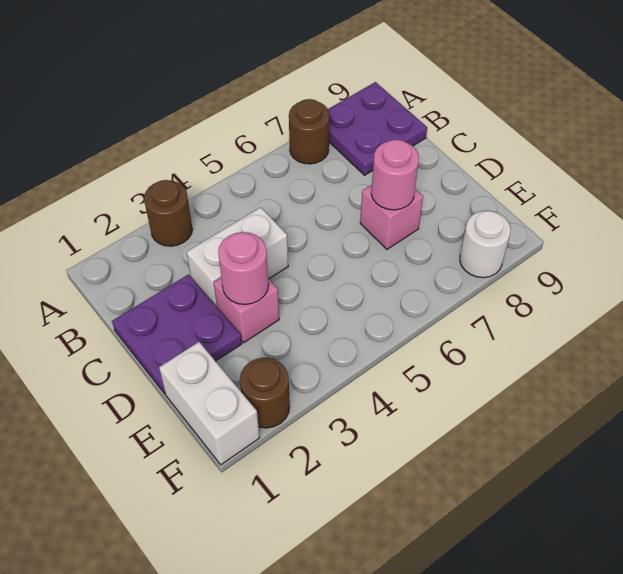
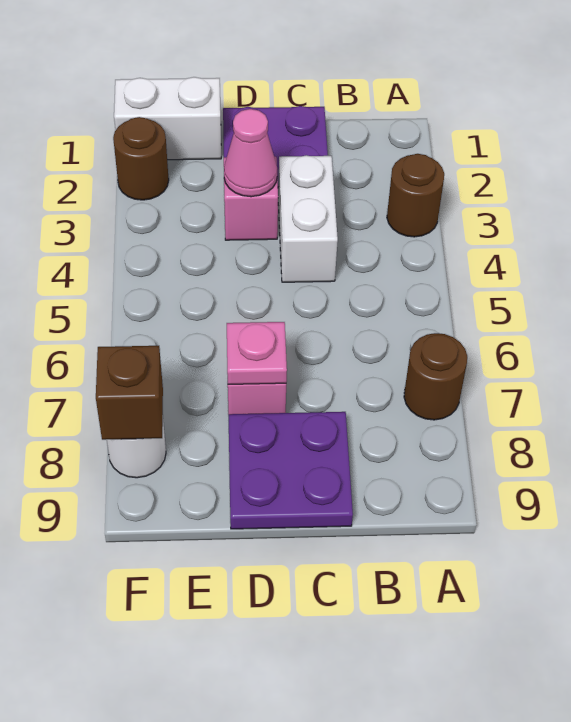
purple 2x2 plate [328,82,427,175] -> purple 2x2 plate moved to [228,412,353,529]
pink 1x1 round brick [218,232,269,305] -> pink 1x1 cone [224,109,277,197]
pink 1x1 round brick [371,140,419,210] -> pink 1x1 plate [227,322,287,384]
none -> brown 1x1 brick [96,346,163,440]

